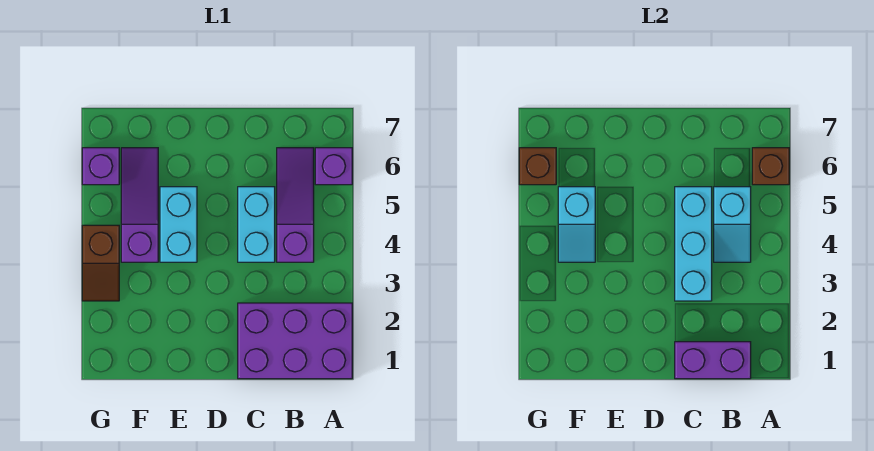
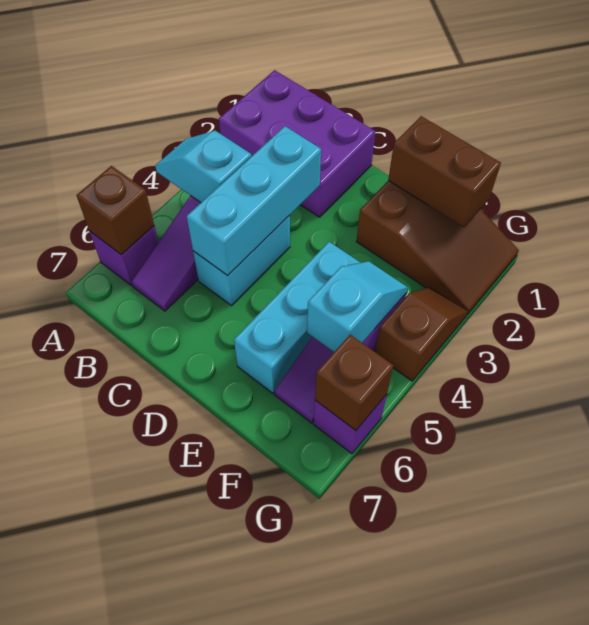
purple 1x2 brick [675,342,751,379] -> none
cyan 1x2 slope [714,187,751,262] -> cyan 1x2 slope turned to [155,131,251,202]
none -> brown 2x3 slope [356,181,519,315]
none -> brown 1x2 brick [388,116,501,227]
cyan 1x2 brick [160,187,197,262] -> cyan 1x3 brick [234,242,360,393]

